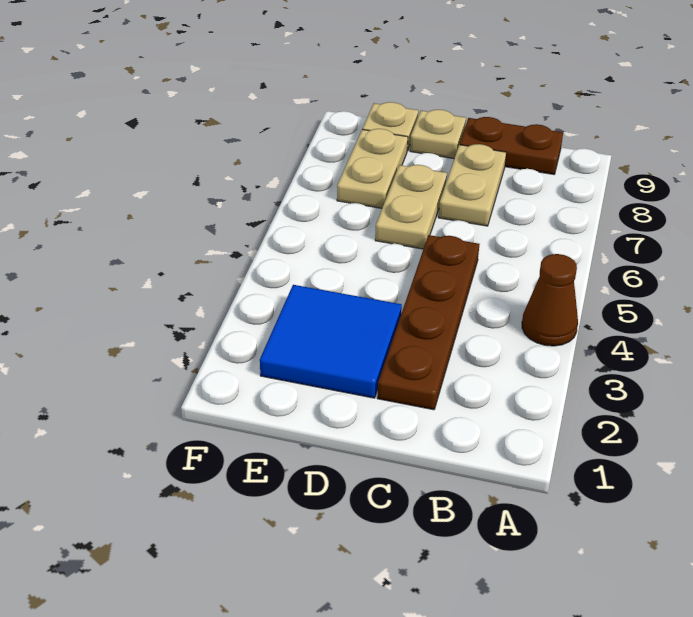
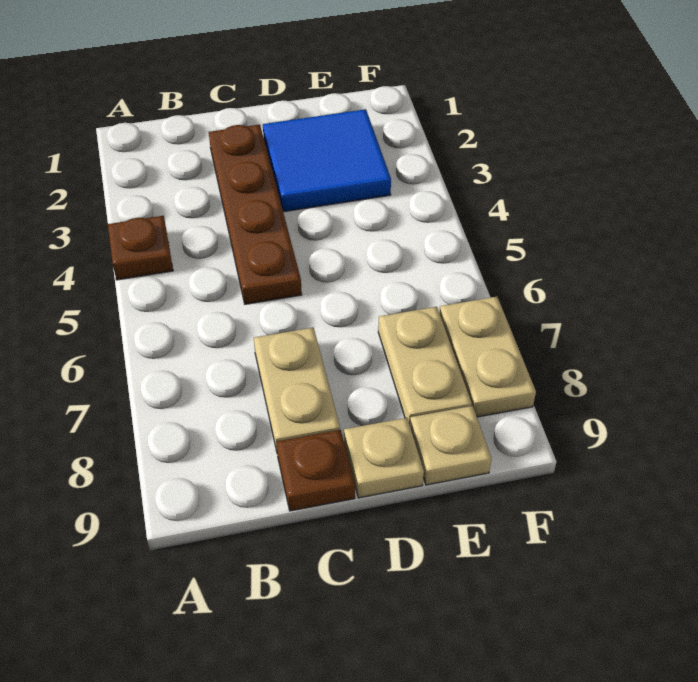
brown 1x1 cone [522,254,578,346] -> brown 1x1 plate [108,216,173,280]
brown 1x2 plate [460,117,563,174] -> brown 1x1 plate [276,430,355,511]
tan 1x2 plate [375,165,447,249] -> tan 1x2 plate moved to [439,297,536,417]

